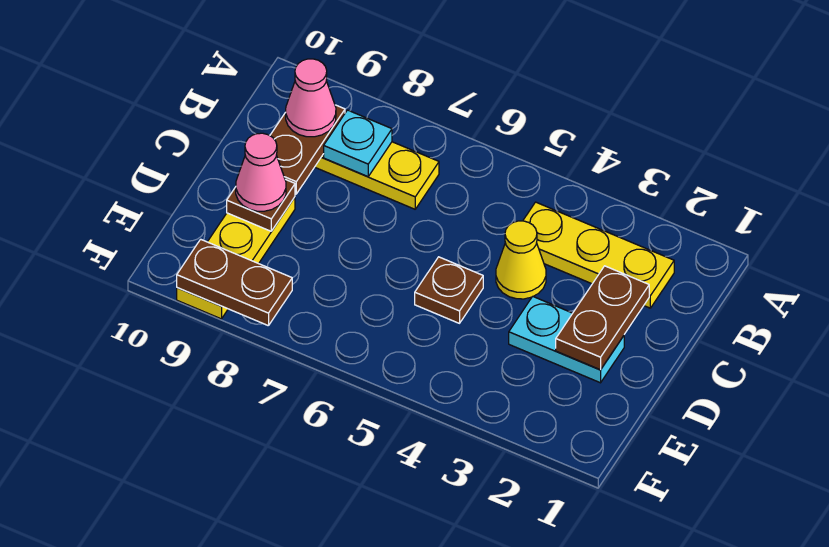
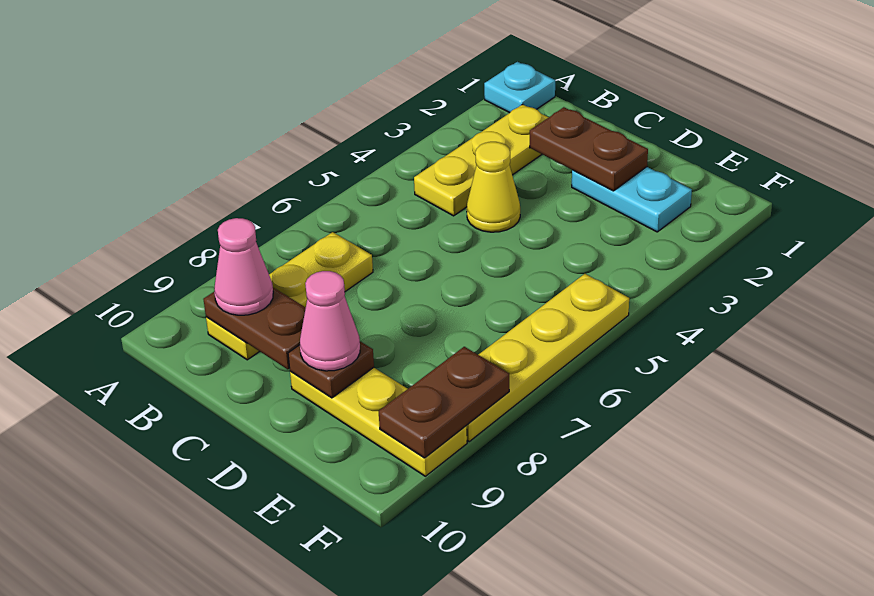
cyan 1x1 plate [324,110,392,176] -> cyan 1x1 plate moved to [484,62,555,113]
cyan 1x2 plate [509,297,624,383] -> cyan 1x2 plate turned to [572,167,692,232]
brown 1x1 plate [415,257,483,323] -> none
none -> yellow 1x4 plate [466,274,629,441]

